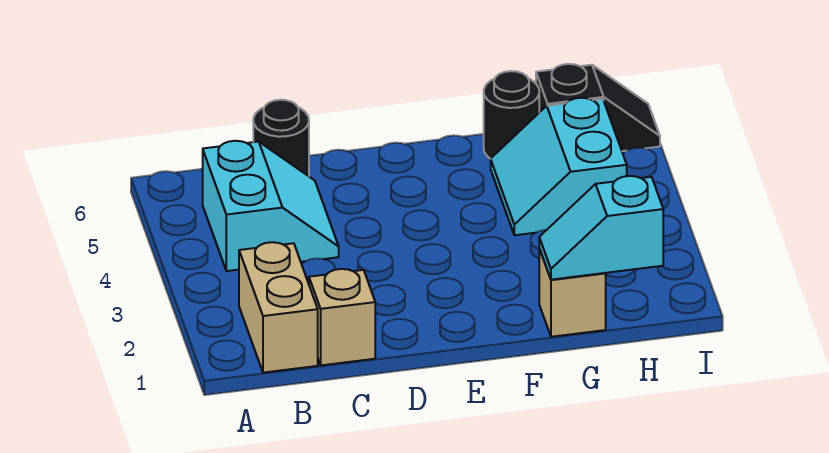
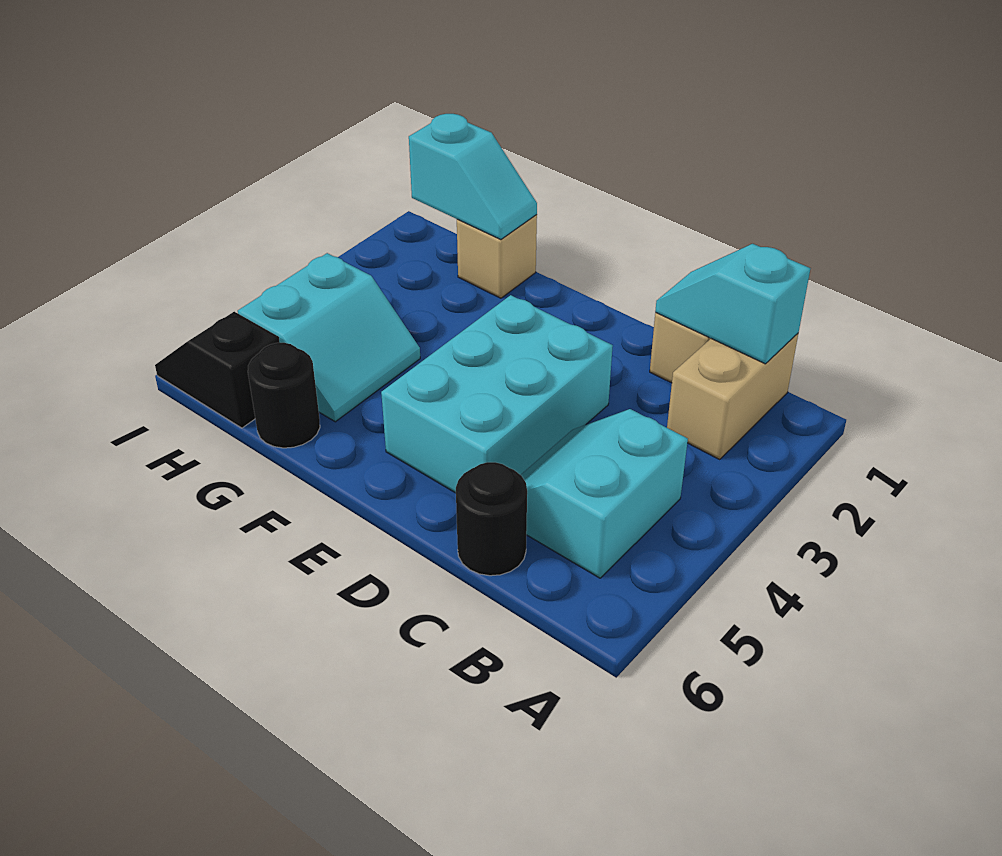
none -> cyan 1x2 slope [655,244,810,364]
none -> cyan 2x3 brick [381,295,613,493]

